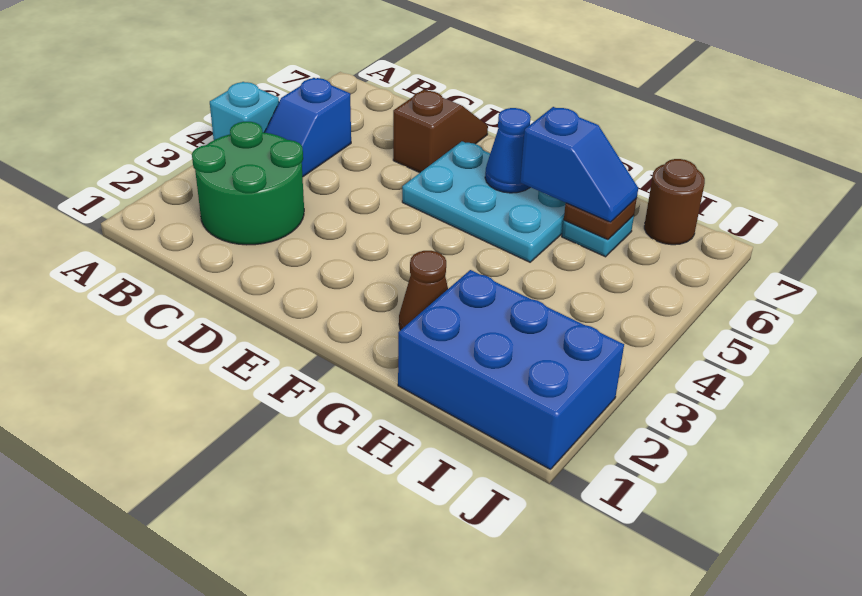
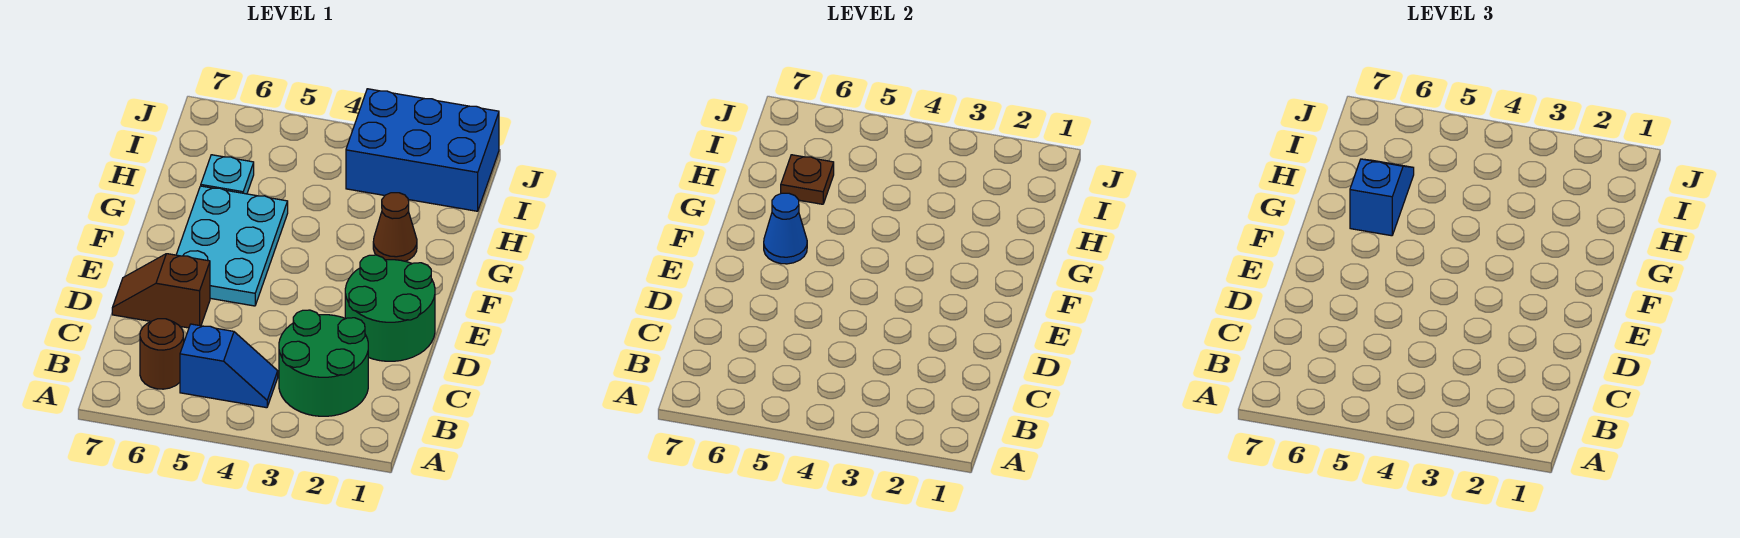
cyan 1x1 brick [210,82,279,140] -> none
none -> green 2x2 round brick [345,255,435,361]
blue 2x3 brick [398,270,624,469] -> blue 2x3 brick turned to [346,89,499,211]
brown 1x1 round brick [644,159,705,245] -> brown 1x1 round brick moved to [140,319,184,389]

